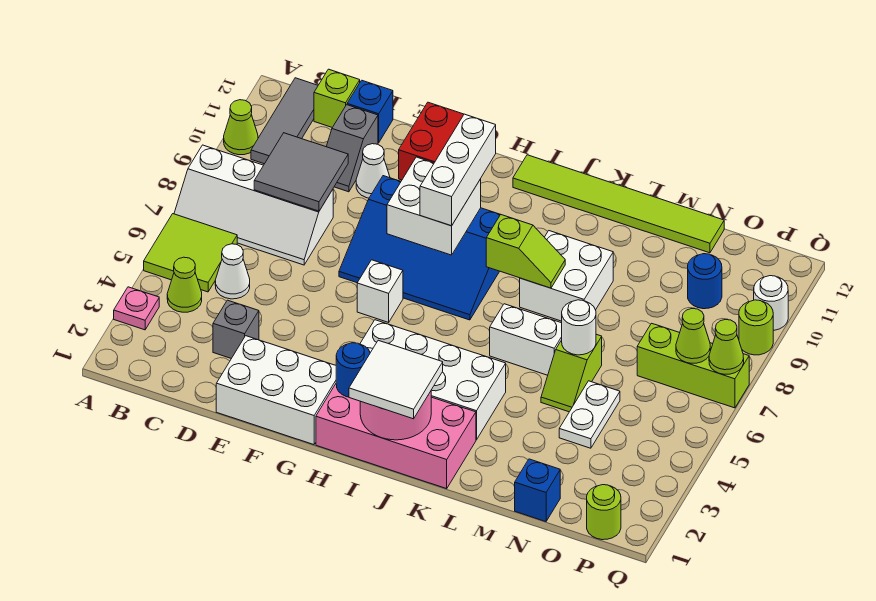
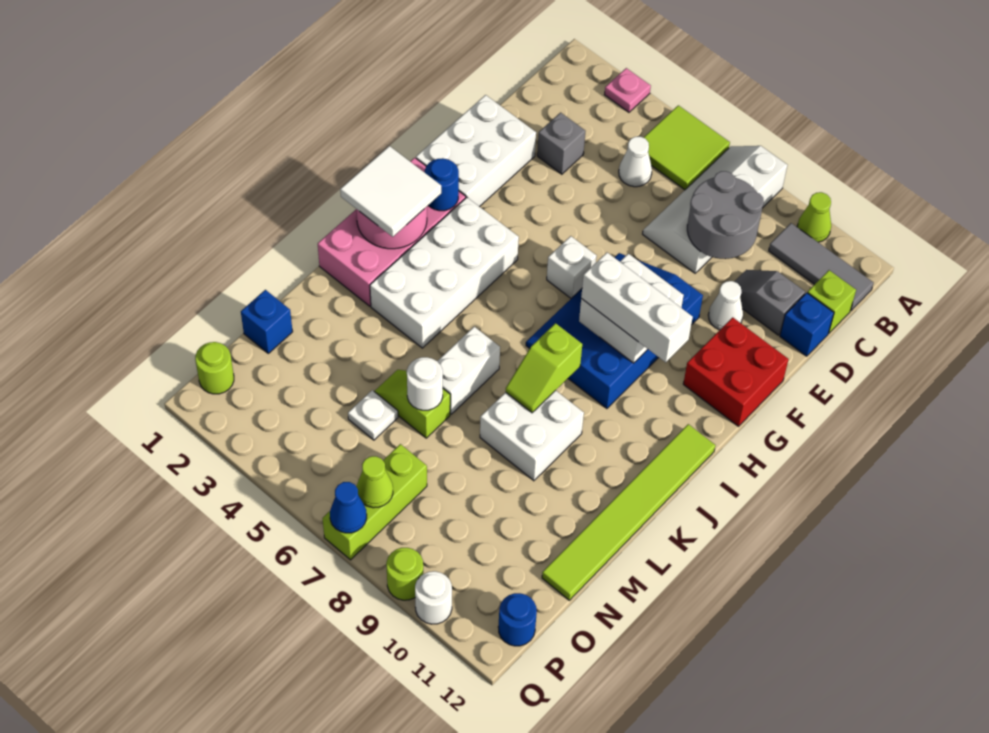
lime 1x1 cone [167,257,202,312] -> none
grey 2x2 tile [254,133,348,211] -> grey 2x2 round brick [687,171,764,259]
white 1x2 plate [559,381,620,448] -> white 1x1 plate [348,390,398,440]
blue 1x1 round brick [688,254,722,309] -> blue 1x1 round brick moved to [498,593,537,646]
lime 1x1 cone [709,319,744,374] -> blue 1x1 cone [330,482,367,533]

